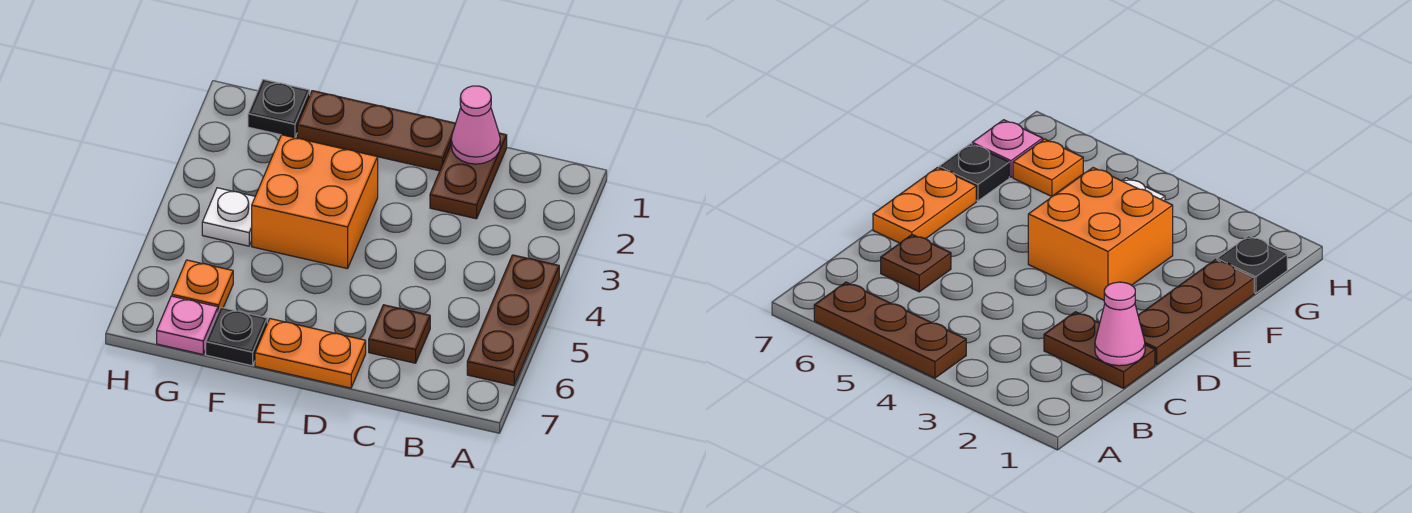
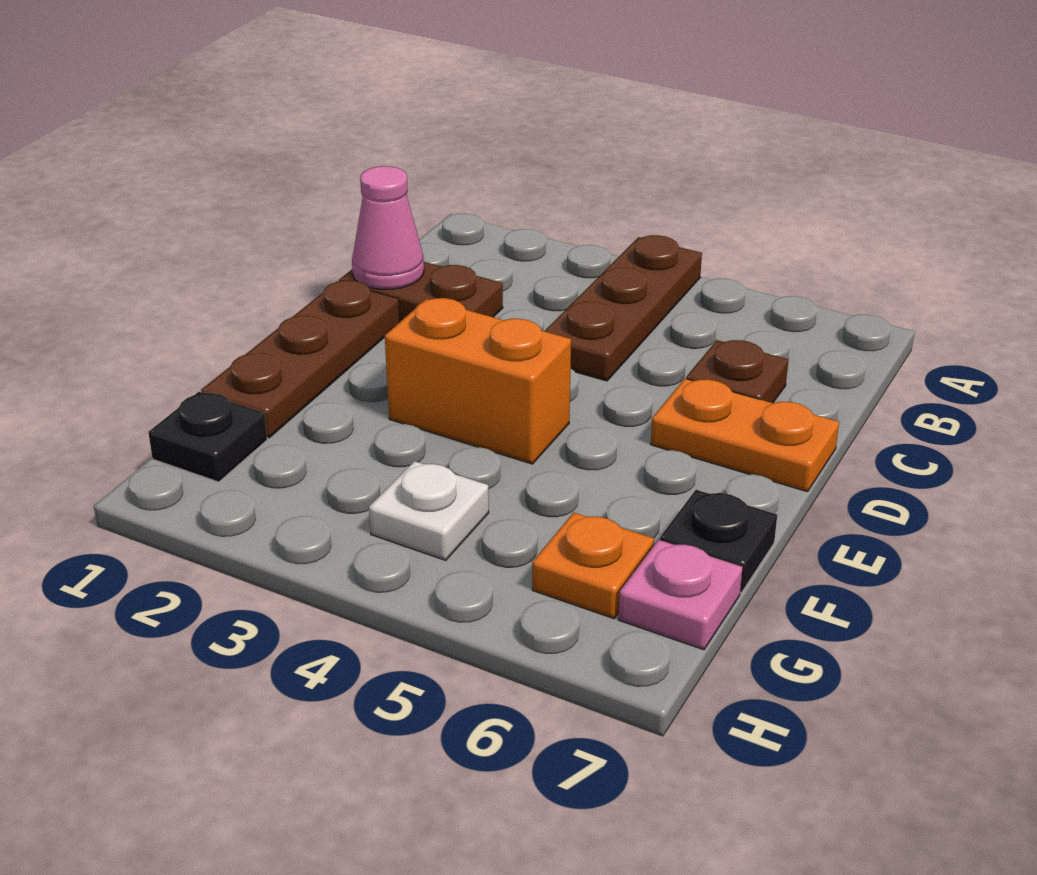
brown 1x3 plate [467,255,559,386] -> brown 1x3 plate turned to [545,235,702,381]
orange 1x2 plate [255,319,366,388] -> orange 1x2 plate turned to [651,379,839,492]
orange 2x2 brick [252,135,378,269] -> orange 1x2 brick [385,298,571,464]

